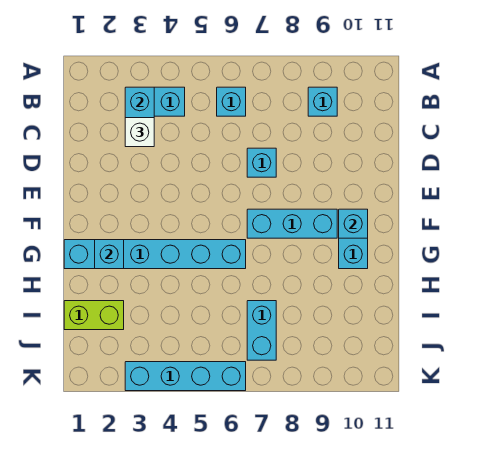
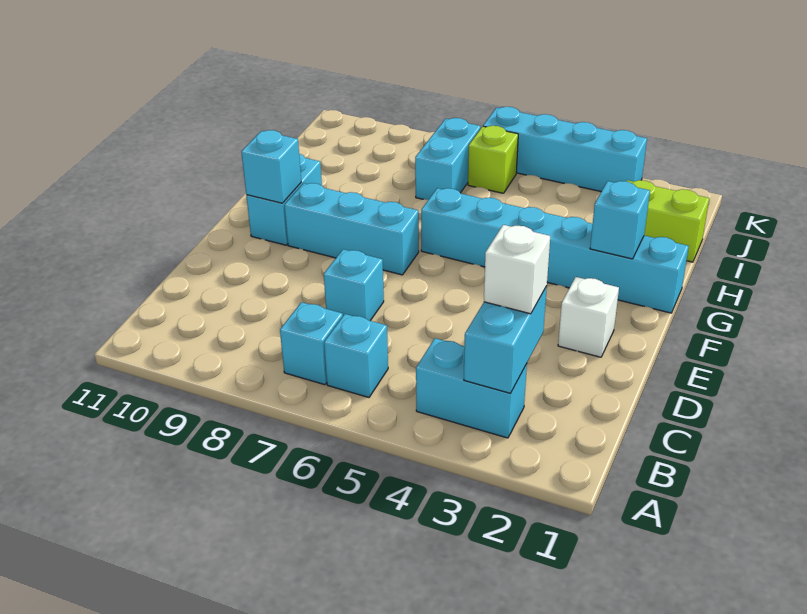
cyan 1x1 brick [308,87,337,116] -> cyan 1x1 brick moved to [280,302,343,385]
none -> white 1x1 brick [558,277,619,357]
none -> lime 1x1 brick [468,126,518,193]

